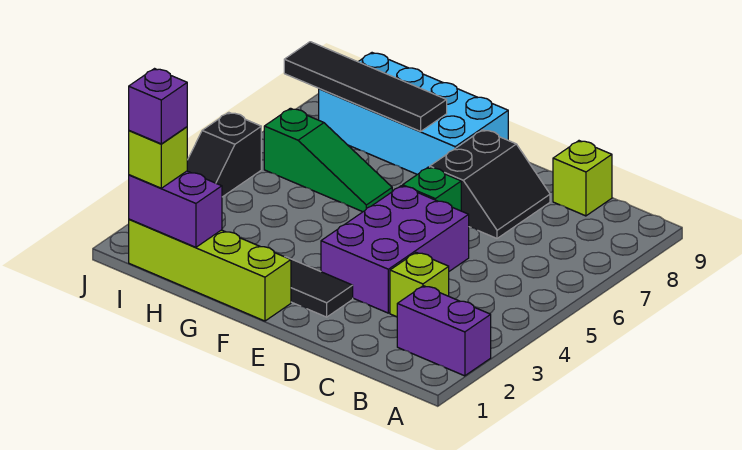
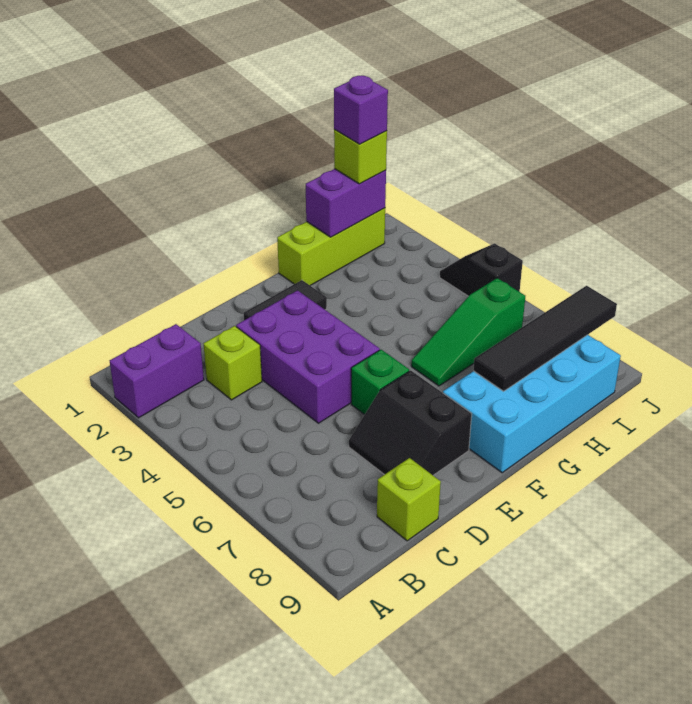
lime 1x4 brick [129,219,291,321] -> lime 1x3 brick [277,208,385,285]

